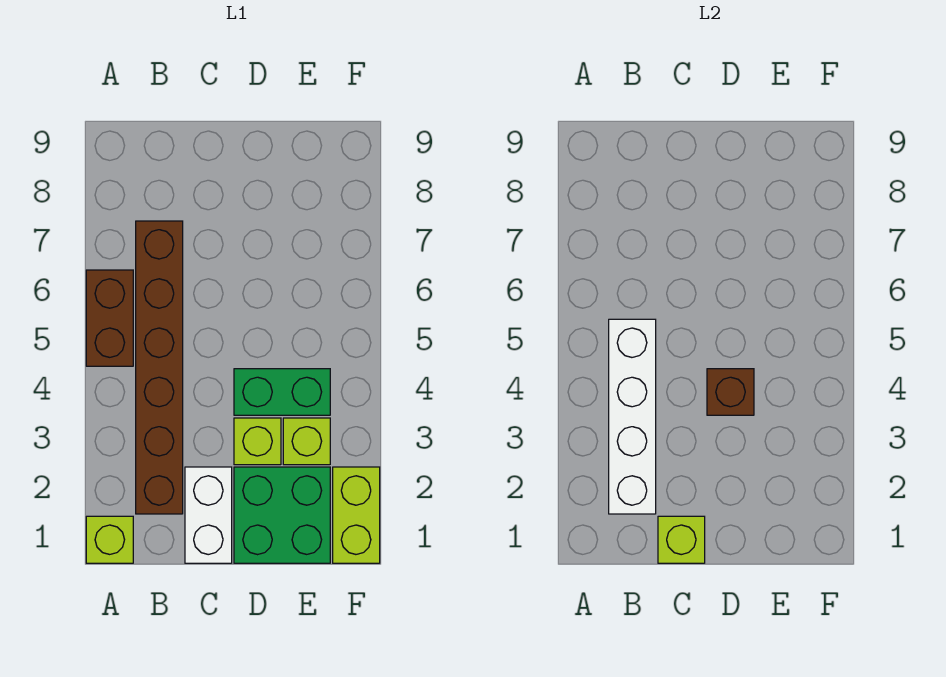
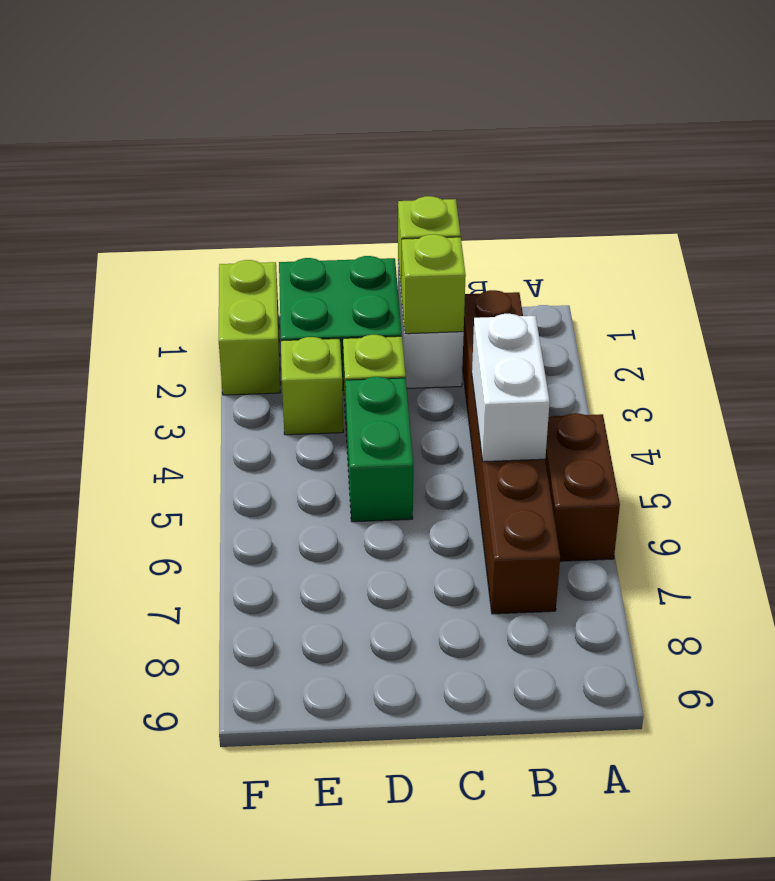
lime 1x1 brick [86,516,133,563] -> lime 1x1 brick moved to [401,234,466,334]
white 1x4 brick [609,319,656,514] -> white 1x2 brick [472,314,550,462]
green 1x2 brick [234,369,330,415] -> green 1x2 brick turned to [345,377,413,522]
brown 1x1 brick [707,369,754,415] -> none

